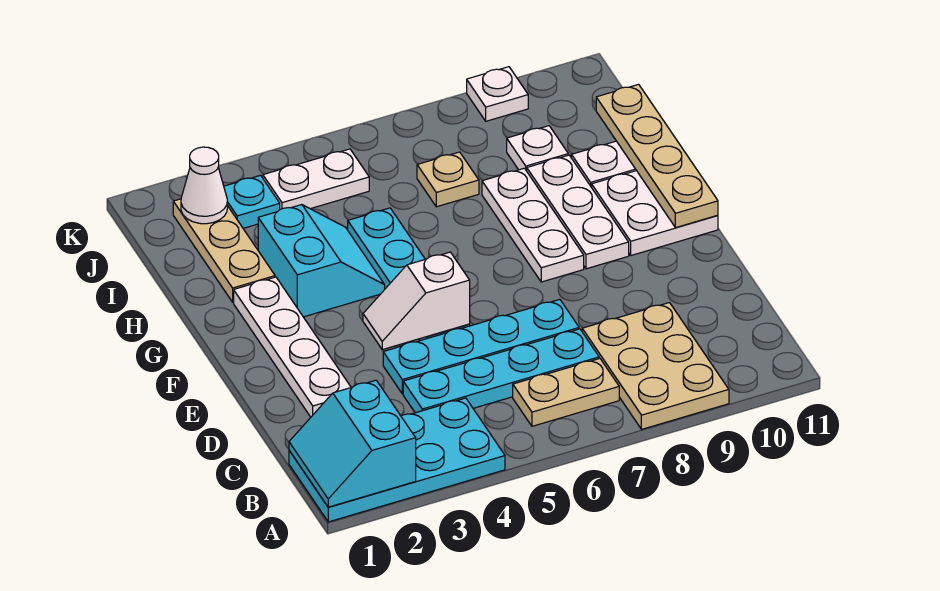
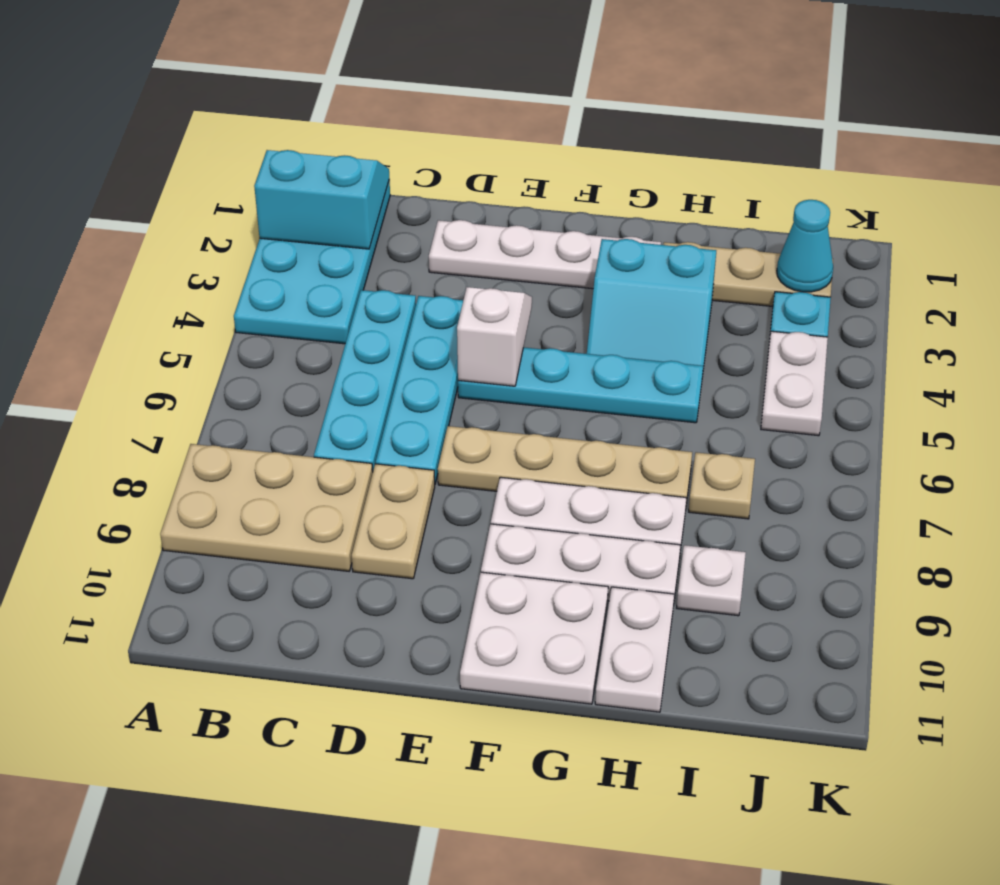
tan 1x2 plate [513,358,619,426] -> tan 1x2 plate moved to [352,464,435,579]
tan 1x4 plate [596,84,718,228] -> tan 1x4 plate moved to [438,426,692,511]
white 1x1 cone [181,147,227,224] -> cyan 1x1 cone [777,200,833,292]
white 1x1 plate [467,67,528,121] -> none

